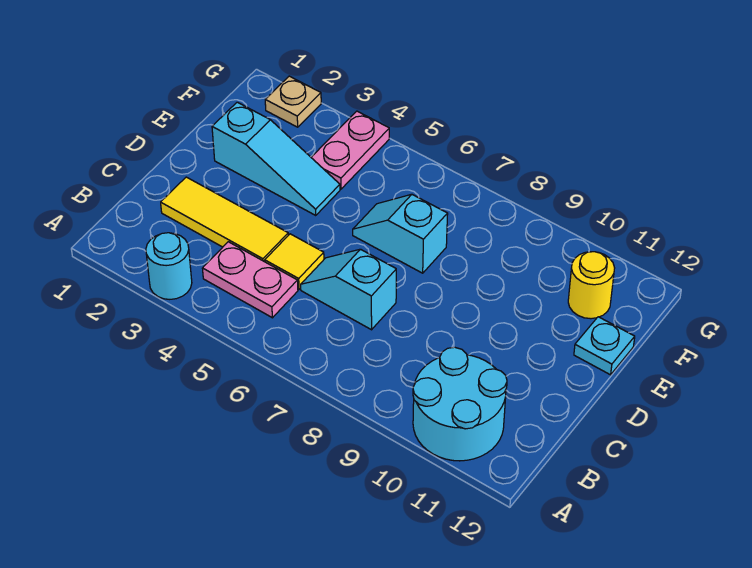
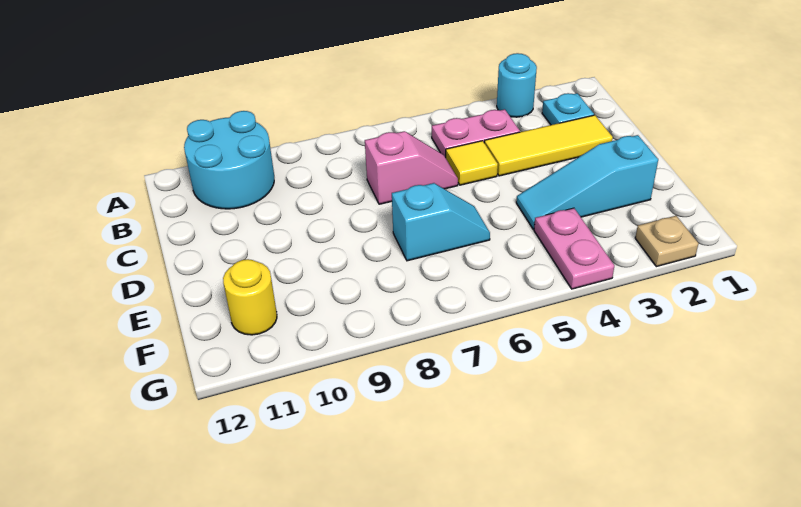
cyan 1x2 slope [301,249,396,330] -> pink 1x2 slope [365,131,458,204]
cyan 1x1 plate [574,317,635,375] -> cyan 1x1 plate moved to [542,93,594,125]

